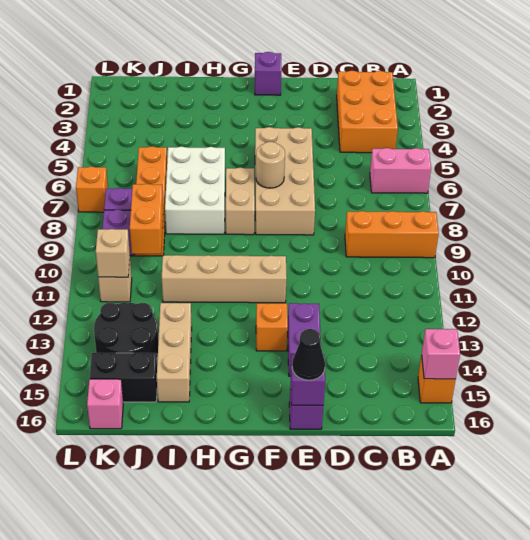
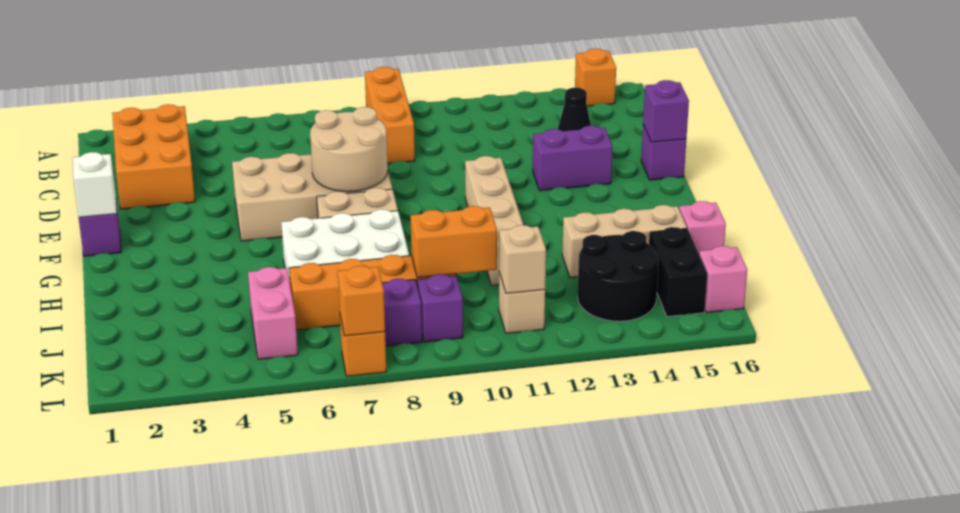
pink 1x2 brick [370,148,431,193] -> pink 1x2 brick moved to [248,267,298,359]
pink 1x1 brick [422,329,460,379] -> pink 1x1 brick moved to [679,201,726,253]
orange 2x3 brick [337,71,398,153] -> orange 2x3 brick turned to [112,104,195,209]
black 1x1 cone [292,329,325,380] -> black 1x1 cone moved to [558,88,591,131]
none -> white 1x1 brick [73,152,117,217]
tan 1x1 round brick [256,142,285,188] -> tan 2x2 round brick [310,107,388,192]
orange 1x1 brick [256,303,288,351] -> orange 1x1 brick moved to [338,266,385,336]

